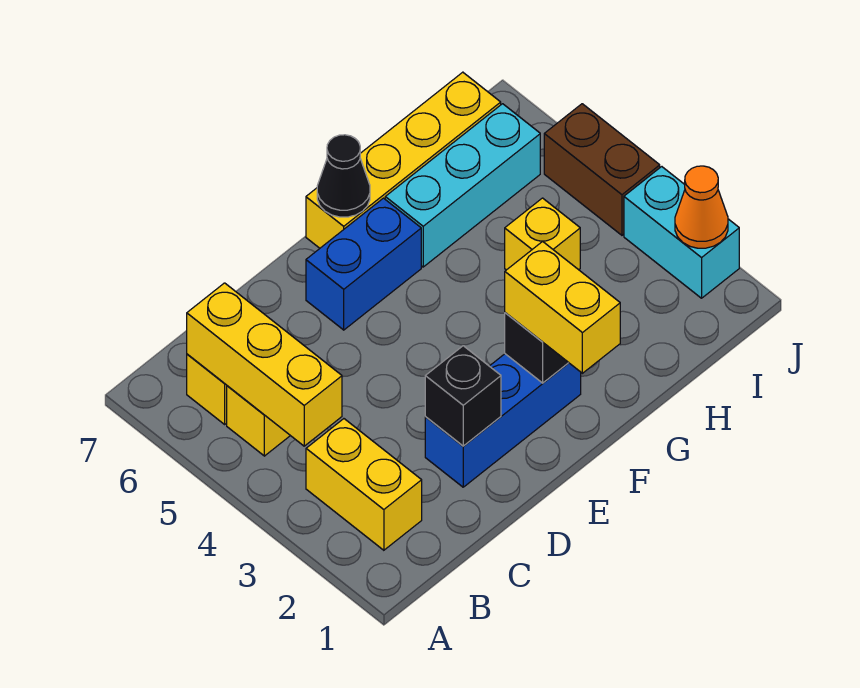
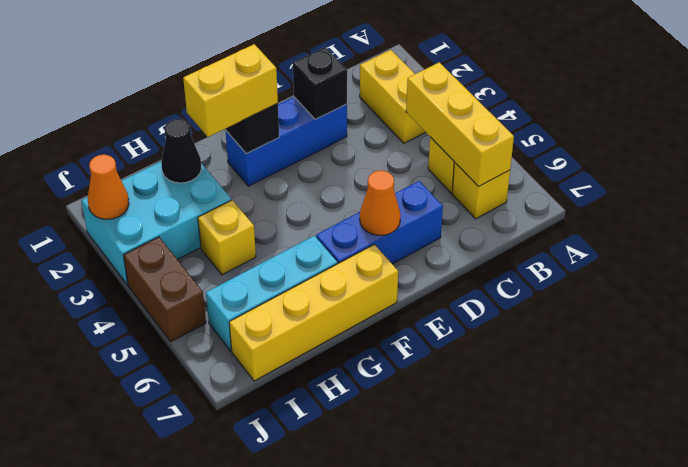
blue 1x2 brick [306,198,421,330] -> blue 1x3 brick [316,181,443,264]
none -> orange 1x1 cone [360,171,401,236]
yellow 1x2 brick [505,242,620,373] -> yellow 1x2 brick turned to [183,44,278,137]
black 1x1 cone [317,135,370,217] -> black 1x1 cone moved to [161,119,202,183]
cyan 1x2 brick [624,167,739,298] -> cyan 2x3 brick [81,162,231,285]

